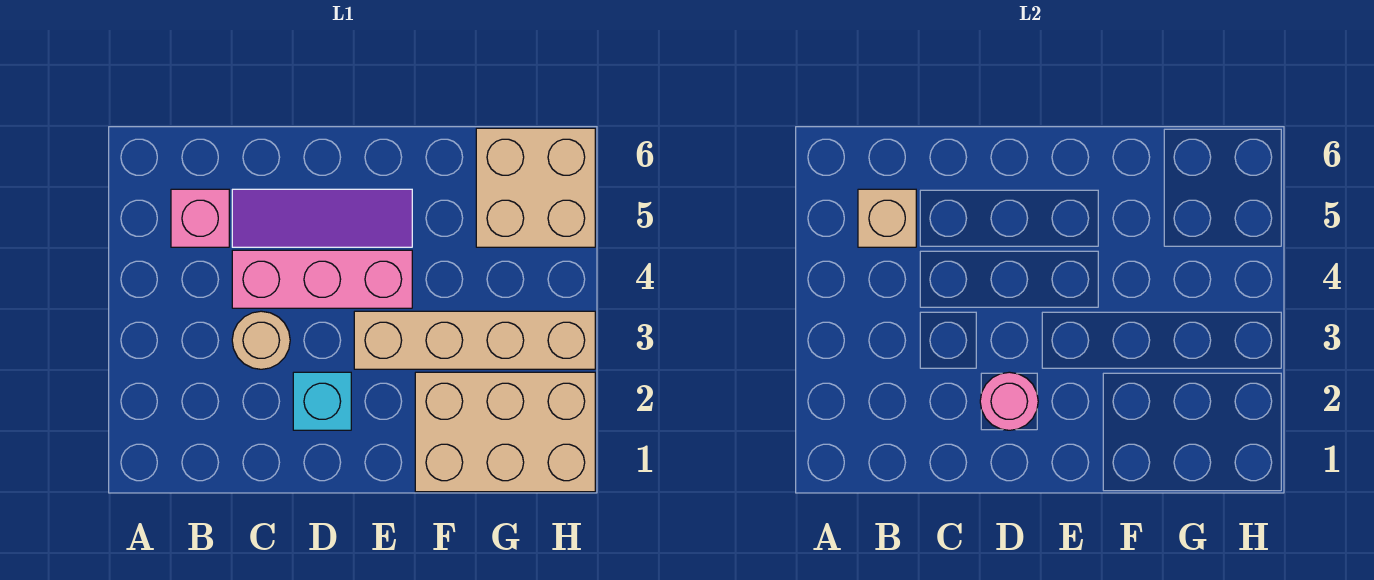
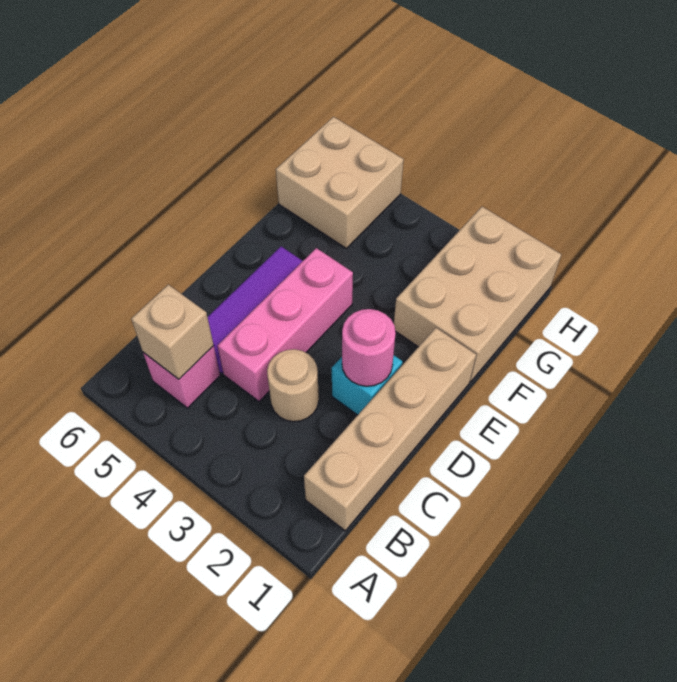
tan 1x4 brick [354,311,595,369] -> tan 1x4 brick moved to [304,328,476,531]

